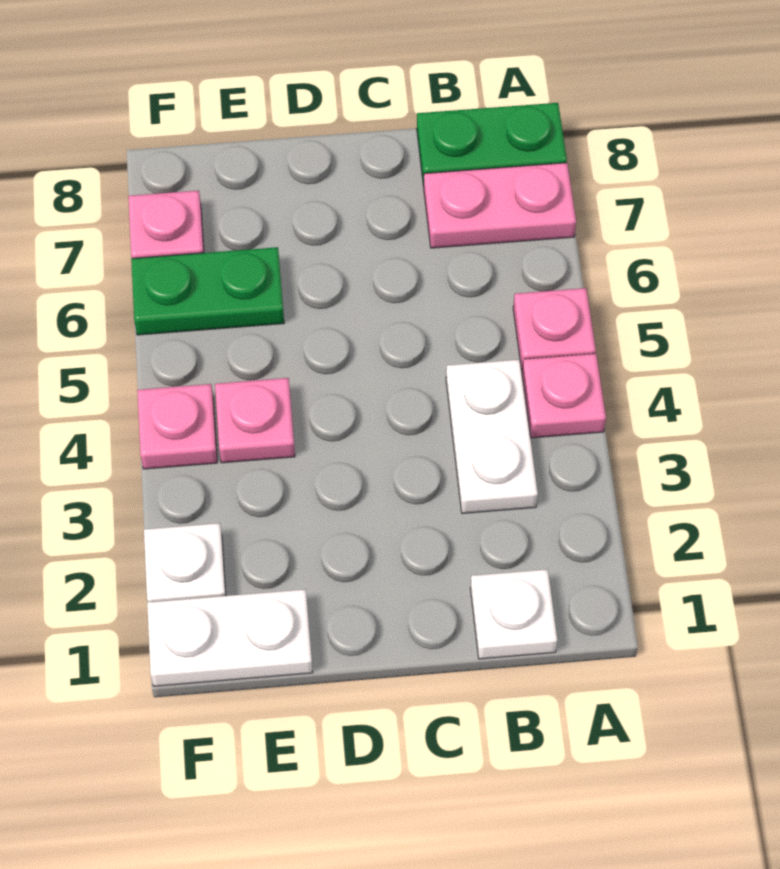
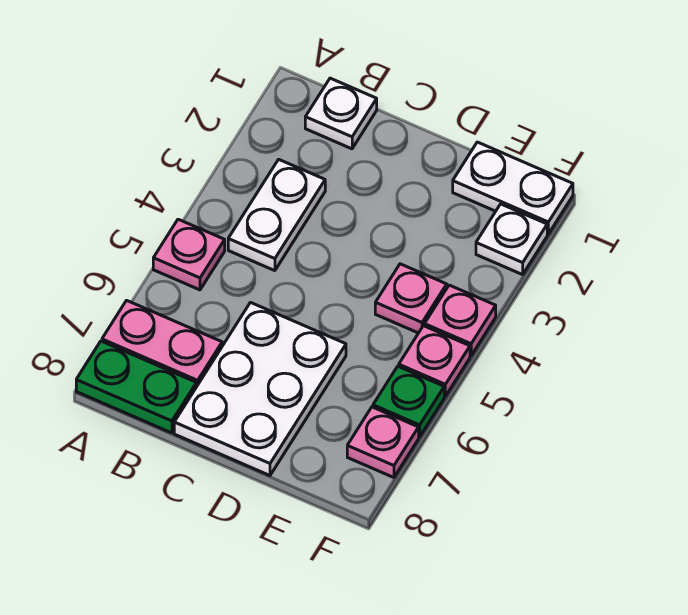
pink 1x1 plate [522,354,606,438] -> pink 1x1 plate moved to [399,326,470,396]
none -> white 2x3 plate [174,303,346,475]
green 1x2 plate [131,247,284,335] -> green 1x1 plate [373,366,444,437]

